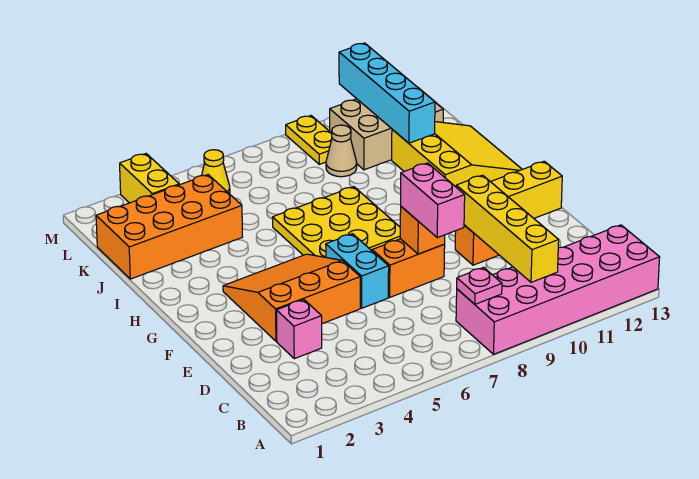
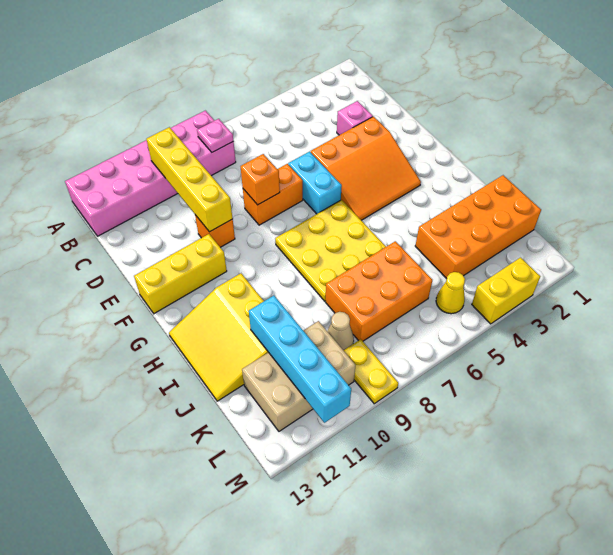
pink 1x2 brick [401,163,465,238] -> none
none -> orange 2x3 brick [326,241,432,341]
yellow 1x2 brick [120,154,179,203] -> yellow 1x2 brick turned to [472,258,540,324]

